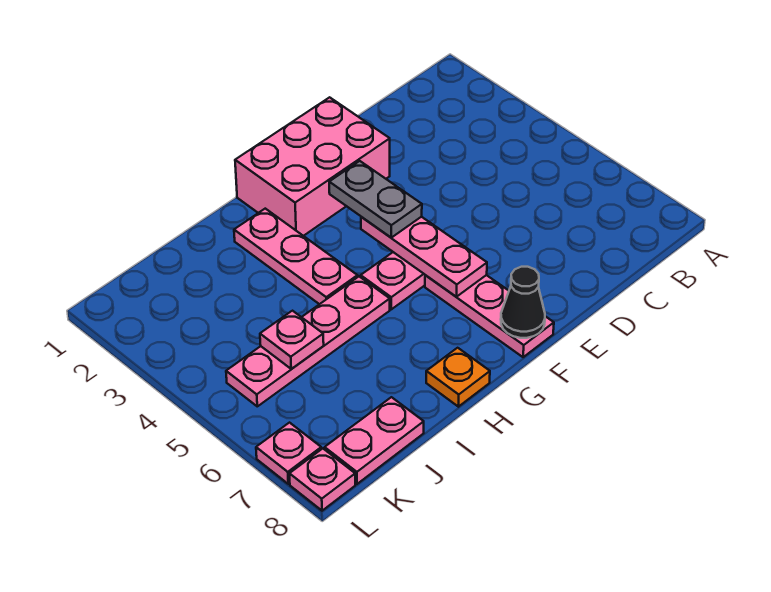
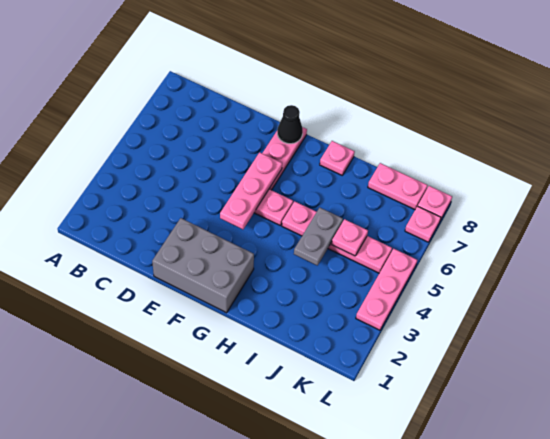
pink 2x3 brick [235,97,390,236] -> grey 2x3 brick [152,218,254,313]
grey 1x2 plate [329,161,422,238] -> grey 1x2 plate moved to [294,208,343,266]
pink 1x3 plate [234,209,358,304] -> pink 1x3 plate moved to [356,249,417,330]
orange 1x1 plate [426,348,490,407] -> pink 1x1 plate [320,141,355,175]

